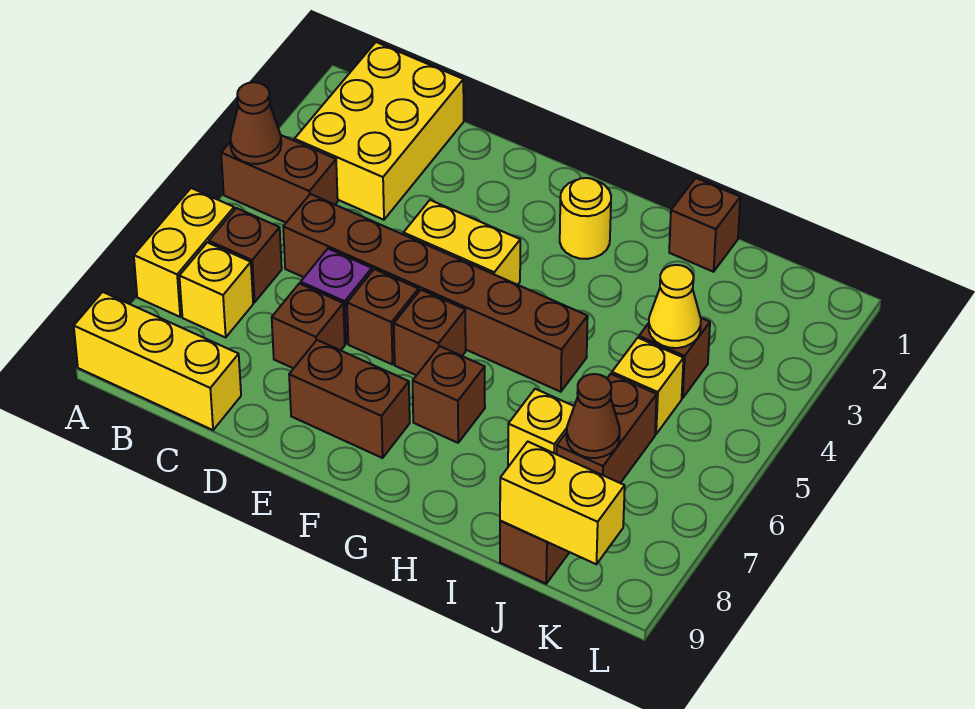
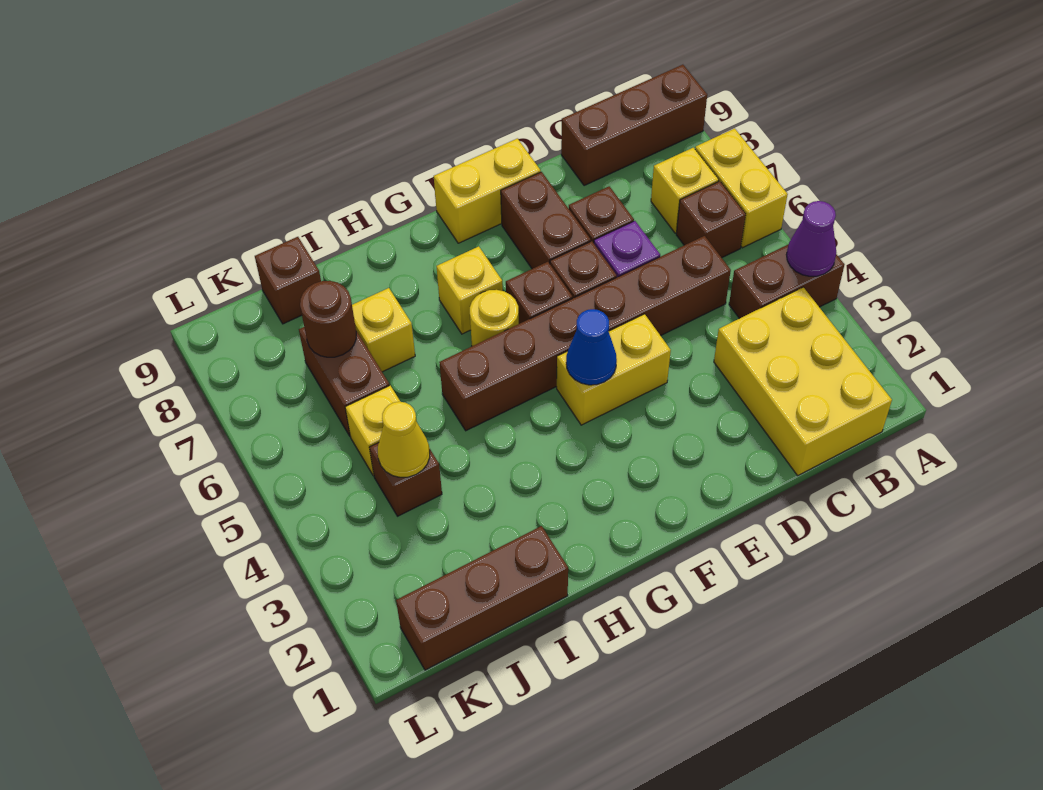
brown 1x1 cone [230,82,281,164] -> purple 1x1 cone [786,201,836,276]
yellow 1x3 brick [74,292,241,430] -> brown 1x3 brick [561,65,707,186]
brown 1x2 brick [289,340,410,458] -> brown 1x2 brick turned to [501,172,591,269]
none -> blue 1x1 cone [566,309,617,385]
yellow 1x1 round brick [560,178,611,259] -> yellow 1x1 round brick moved to [470,290,519,346]
brown 1x1 brick [413,346,485,443] -> yellow 1x1 brick [436,246,503,334]
brown 1x1 brick [669,178,740,272] -> brown 1x3 brick [396,526,568,670]
brown 1x1 cone [567,374,620,458] -> brown 1x1 round brick [300,281,356,357]
yellow 1x2 brick [500,442,625,564] -> yellow 1x2 brick moved to [434,138,541,243]

